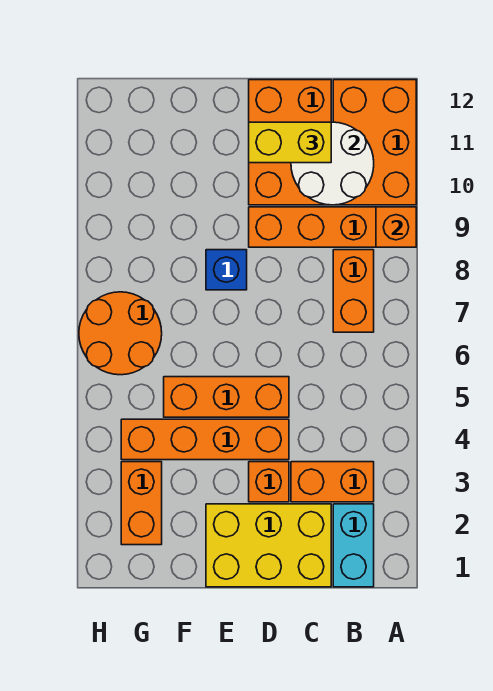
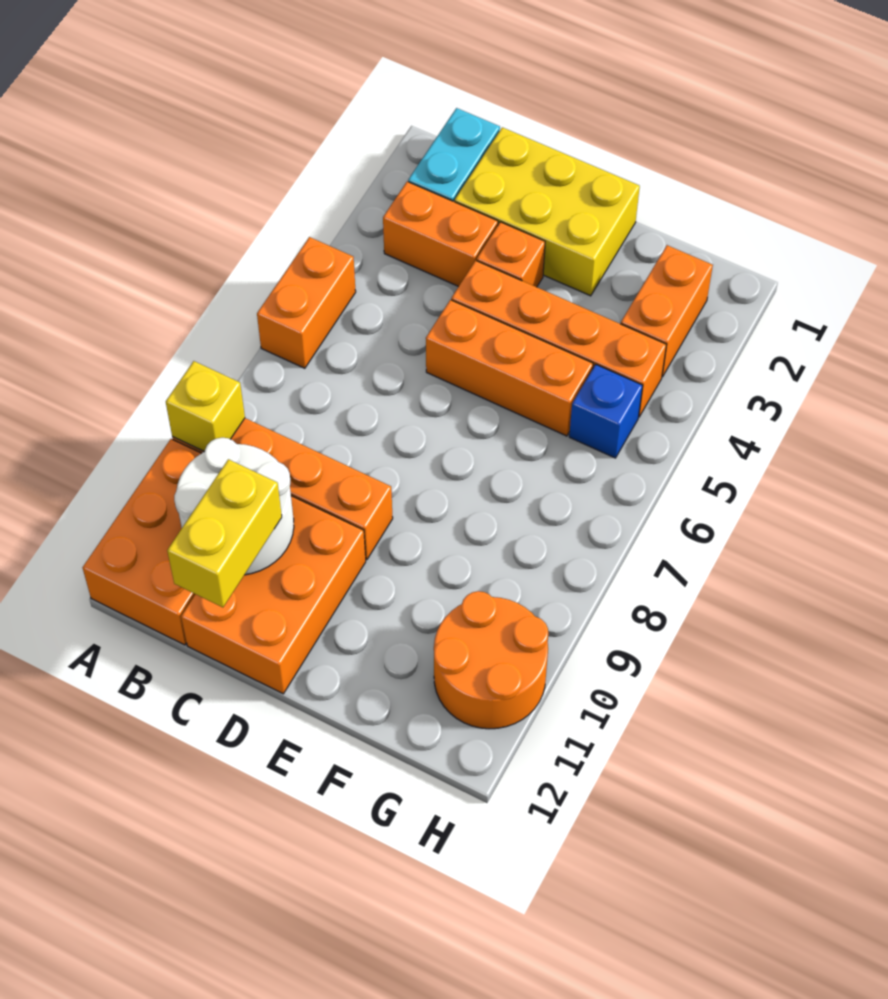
orange 1x1 brick [376,207,416,247] -> yellow 1x1 brick [166,361,245,452]
orange 1x2 brick [333,250,374,332] -> orange 1x2 brick moved to [257,237,356,368]
yellow 1x2 brick [249,122,331,163] -> yellow 1x2 brick turned to [167,459,282,607]
blue 1x1 brick [206,250,247,290] -> blue 1x1 brick moved to [569,365,643,458]
orange 2x2 round brick [79,292,162,375] -> orange 2x2 round brick moved to [434,591,548,729]

